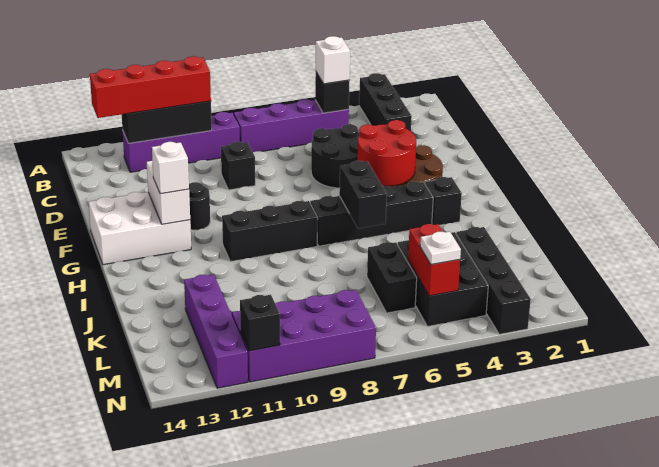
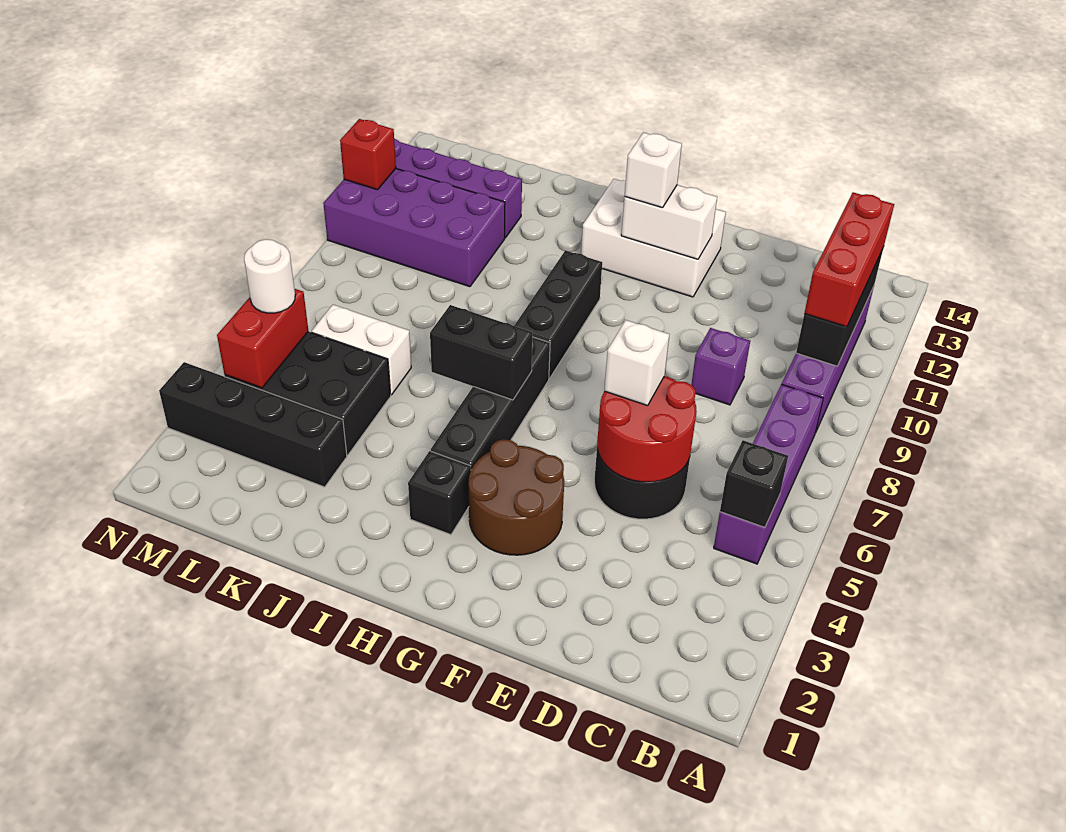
black 1x3 brick [359,73,412,131] -> none
white 1x1 brick [316,36,350,84] -> white 1x1 brick moved to [604,320,669,406]
red 1x4 brick [90,56,211,118] -> red 1x3 brick [804,192,894,327]
black 1x1 brick [221,142,255,190] -> purple 1x1 brick [691,328,750,405]
red 2x2 round brick [357,120,416,186] -> red 2x2 round brick moved to [597,376,697,482]
black 1x1 round brick [189,182,210,230] -> none
white 2x3 brick [89,192,191,265] -> white 2x3 brick turned to [581,179,726,297]
black 1x2 brick [367,242,417,313] -> white 1x2 brick [312,305,411,395]
red 1x2 brick [408,224,460,296] -> red 1x2 brick turned to [217,289,308,388]
white 1x1 plate [420,232,461,265] -> white 1x1 round brick [244,239,295,313]
purple 2x4 brick [232,290,376,382] -> purple 2x4 brick turned to [323,169,505,287]
black 1x1 brick [240,295,280,351] -> red 1x1 brick [340,119,396,190]

